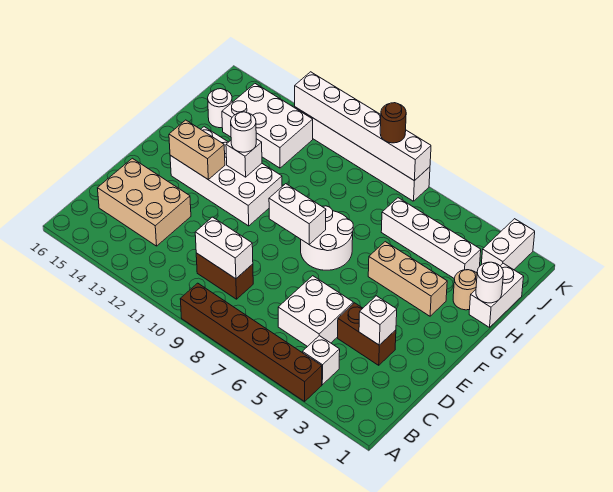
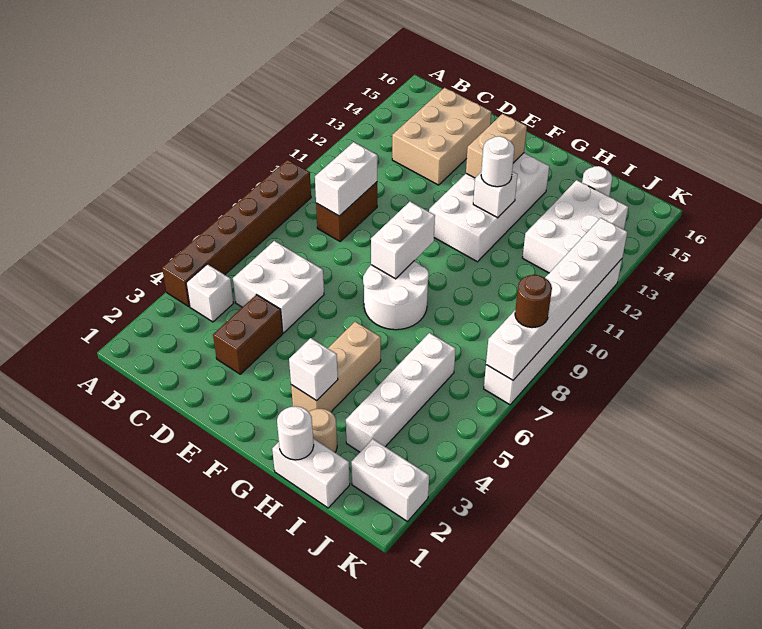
white 1x1 brick [359,296,397,345] -> white 1x1 brick moved to [289,338,338,401]

